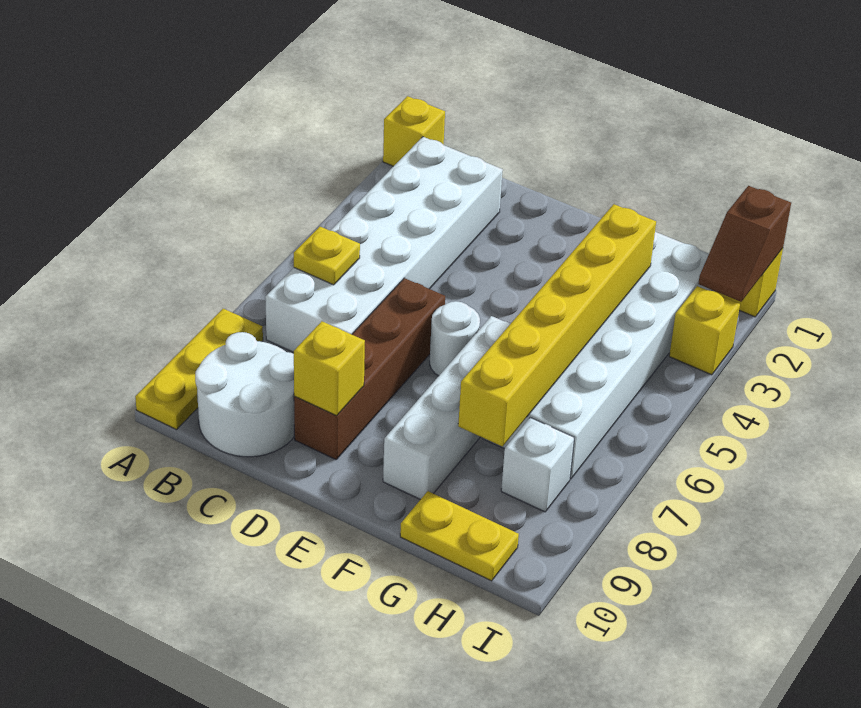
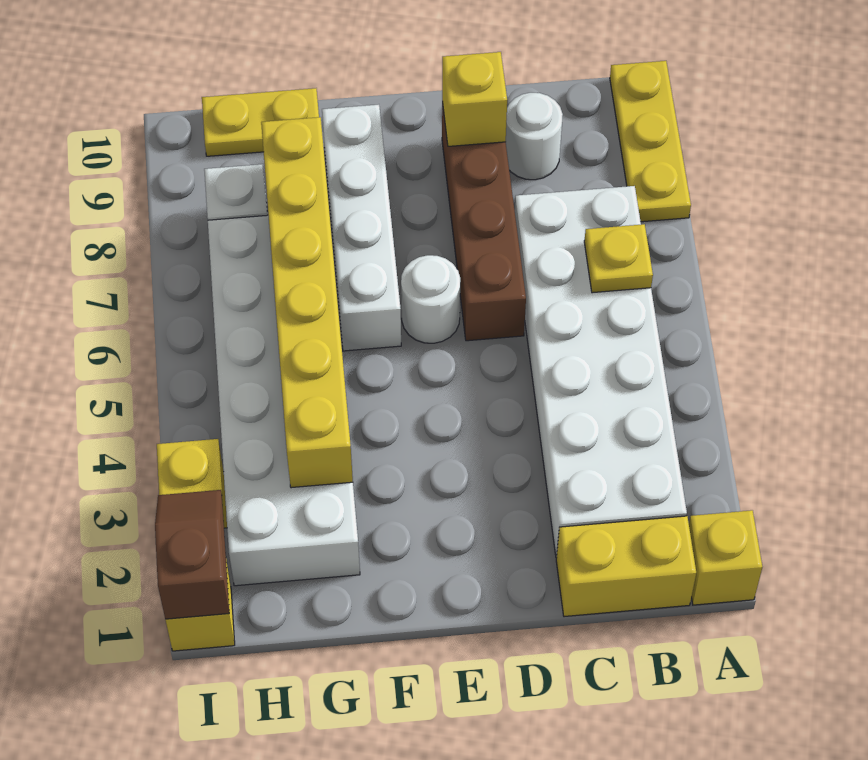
none -> yellow 1x2 brick [556,516,696,617]
white 2x2 round brick [195,332,294,457] -> white 1x1 round brick [506,93,563,180]

